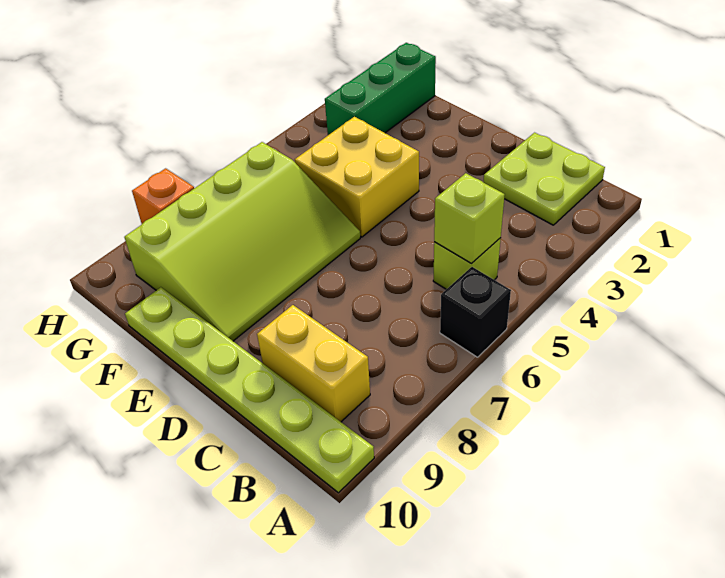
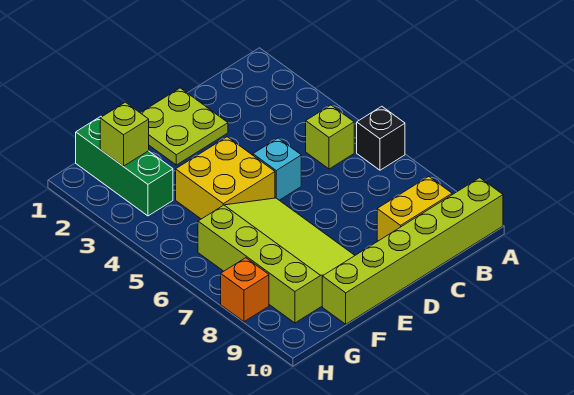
lime 1x6 plate [125,287,374,493] -> lime 1x6 brick [322,178,503,324]
lime 2x2 plate [483,133,605,225] -> lime 2x2 plate moved to [141,88,228,165]
lime 1x1 brick [434,173,505,263] -> lime 1x1 brick moved to [100,102,149,166]
none -> cyan 1x1 brick [253,138,301,200]

